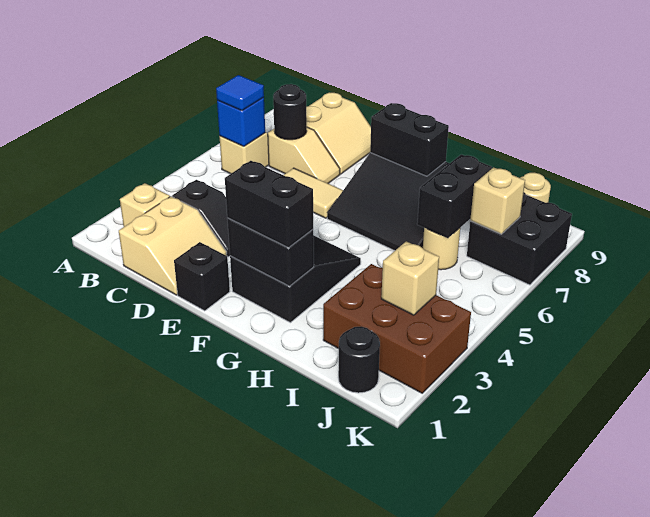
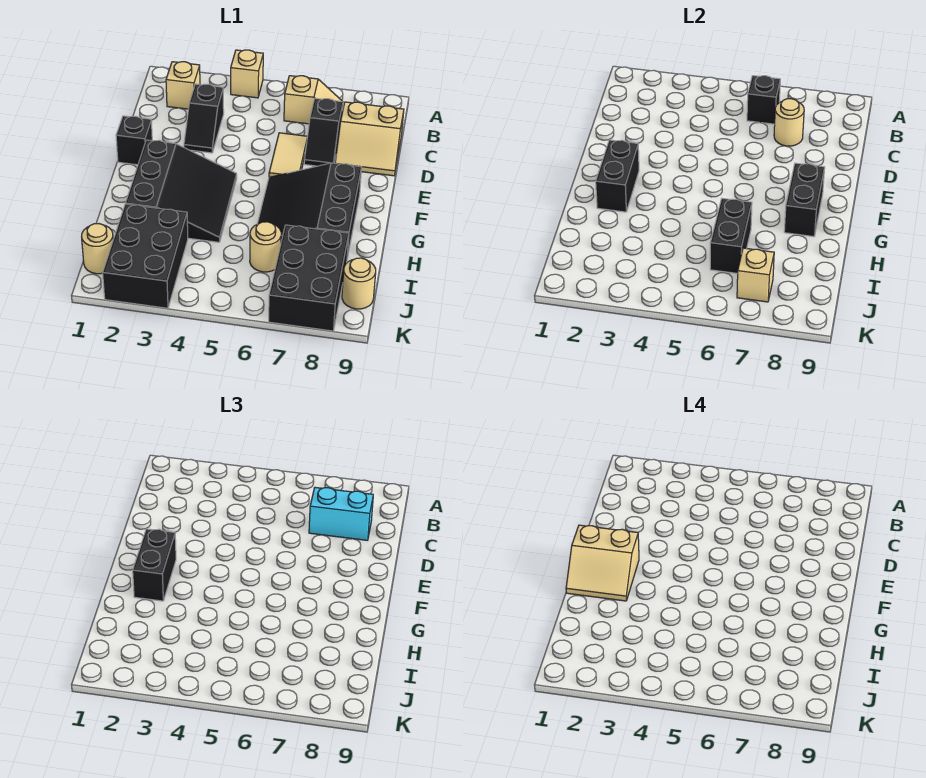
blue 1x1 brick [217,97,265,147] -> black 1x1 brick [747,76,780,124]
blue 1x1 tile [216,75,264,111] -> none
tan 2x2 slope [119,196,227,295] -> tan 2x2 slope moved to [566,525,639,601]
tan 1x2 slope [268,127,340,183] -> black 1x2 slope [304,98,343,166]
black 1x1 round brick [273,84,307,140] -> tan 1x1 round brick [774,99,804,146]
none -> cyan 1x2 brick [309,487,373,540]
black 2x3 slope [230,235,361,323] -> black 3x3 slope [125,140,237,242]
brown 2x3 brick [323,264,471,393] -> black 2x3 brick [103,204,188,308]
black 1x2 brick [417,154,492,238] -> black 1x2 brick turned to [710,198,752,273]
black 1x1 round brick [338,327,380,393] -> tan 1x1 round brick [82,224,113,274]
tan 1x1 brick [381,241,439,315] -> tan 1x1 brick moved to [231,50,263,98]
black 2x2 brick [467,192,572,285] -> black 2x3 brick [269,225,349,331]

